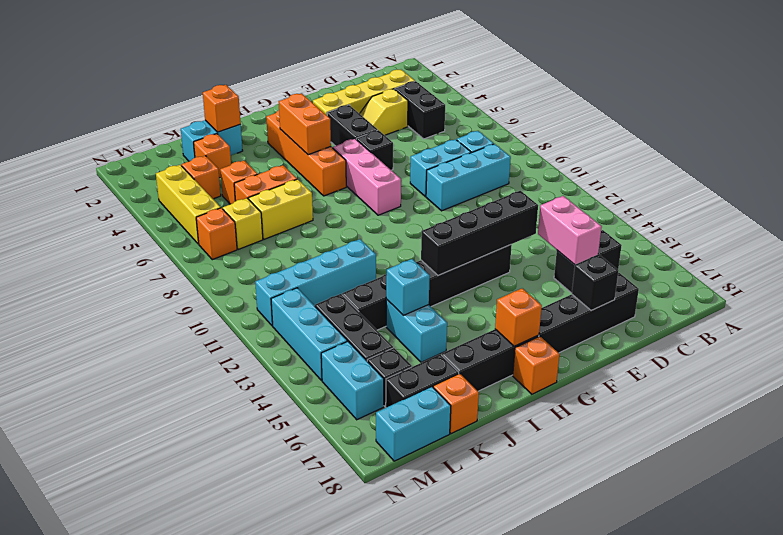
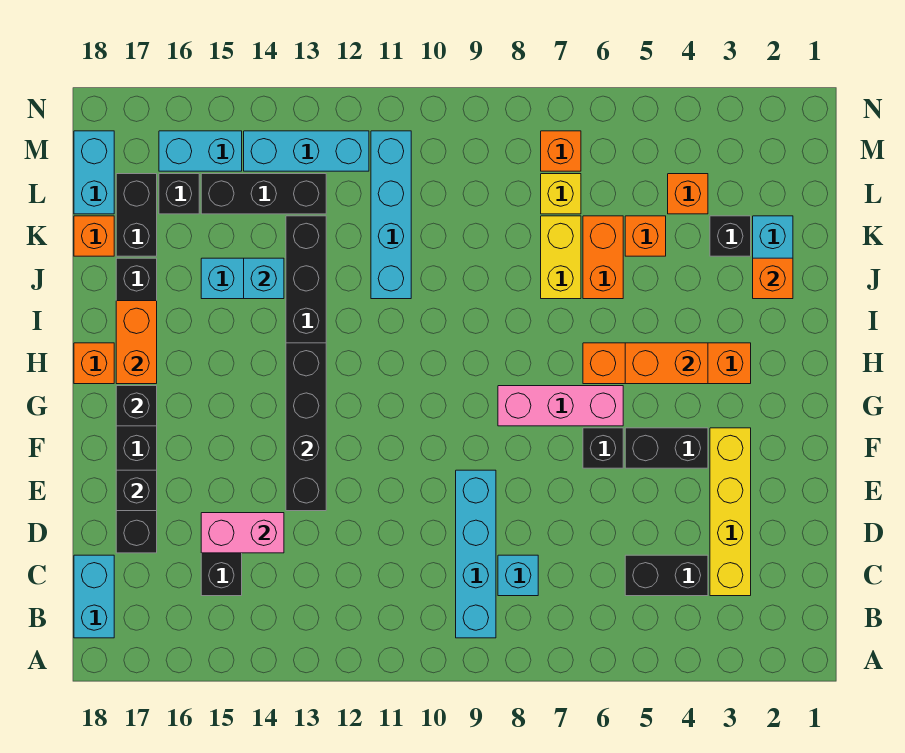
cyan 1x3 brick [426,144,511,211] -> cyan 1x4 brick [456,470,496,638]
yellow 1x2 slope [360,89,408,135] -> none
cyan 1x2 brick [410,139,471,197] -> cyan 1x2 brick moved to [74,555,114,638]
none -> black 1x1 brick [116,386,157,426]
orange 1x1 brick [495,288,542,346] -> orange 1x2 brick [116,301,157,384]
orange 1x1 brick [194,134,231,178] -> black 1x1 brick [710,216,751,256]
yellow 1x3 brick [156,165,221,244] -> none

